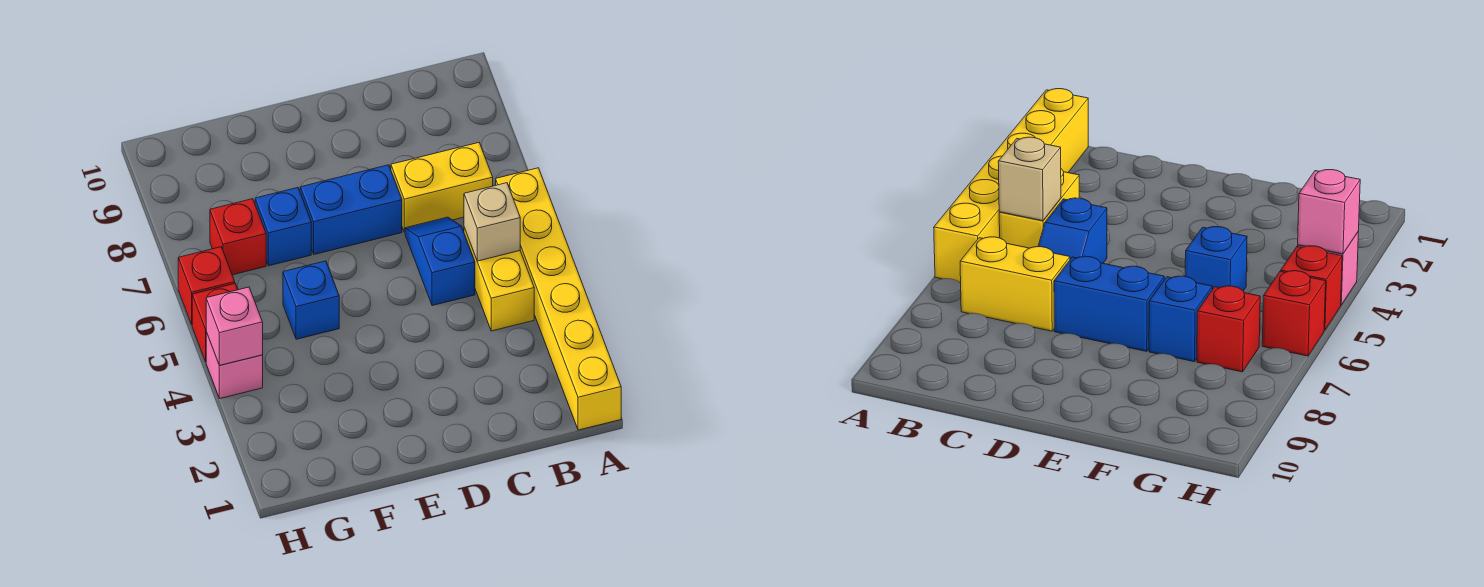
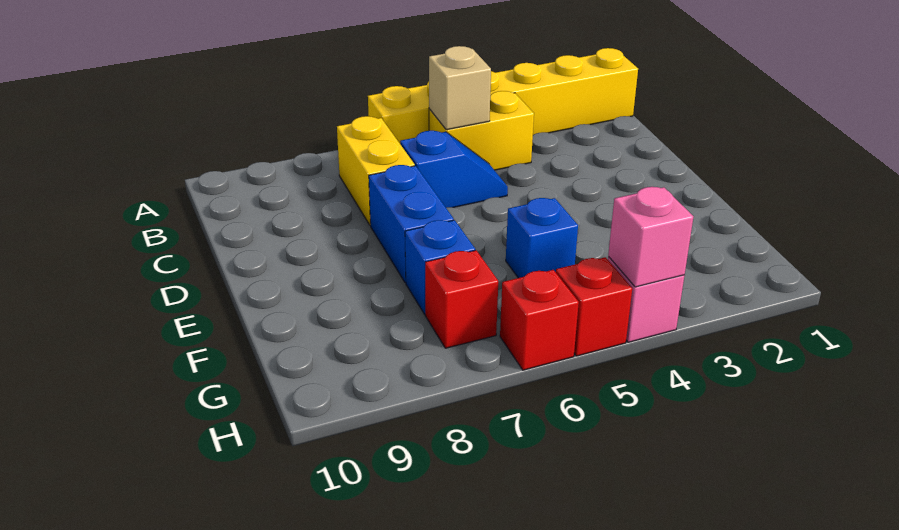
blue 1x2 slope [405,217,475,306] -> blue 1x2 slope turned to [400,131,508,208]

